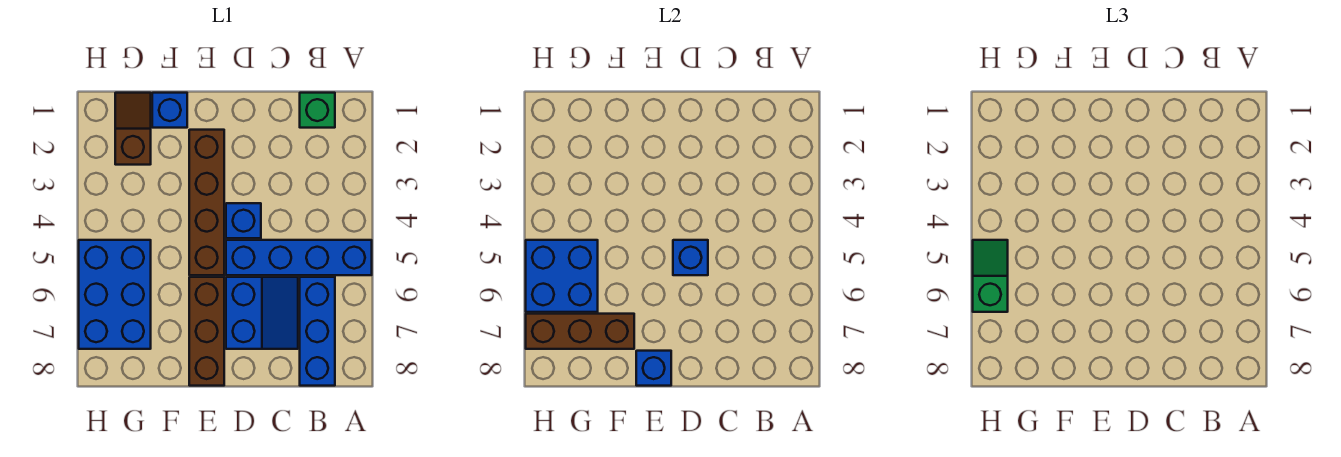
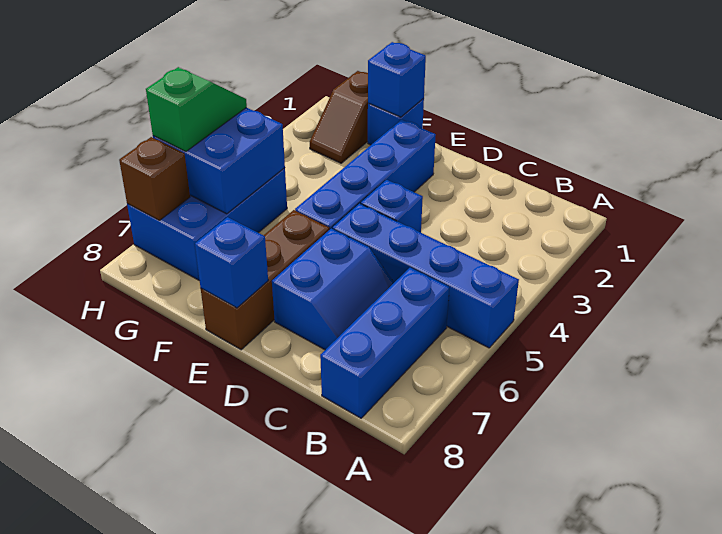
green 1x1 brick [300,93,335,128] -> none
blue 1x1 brick [673,240,708,275] -> blue 1x1 brick moved to [368,42,426,117]
brown 1x4 brick [189,130,224,275] -> blue 1x4 brick [295,120,436,230]
brown 1x3 brick [526,314,634,349] -> brown 1x1 brick [119,137,190,220]
brown 1x2 slope [115,93,151,165] -> brown 1x2 slope turned to [310,71,368,163]

